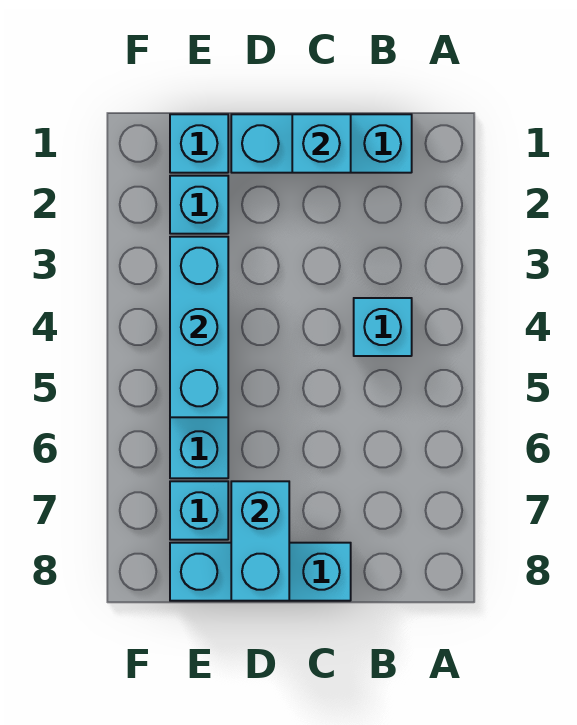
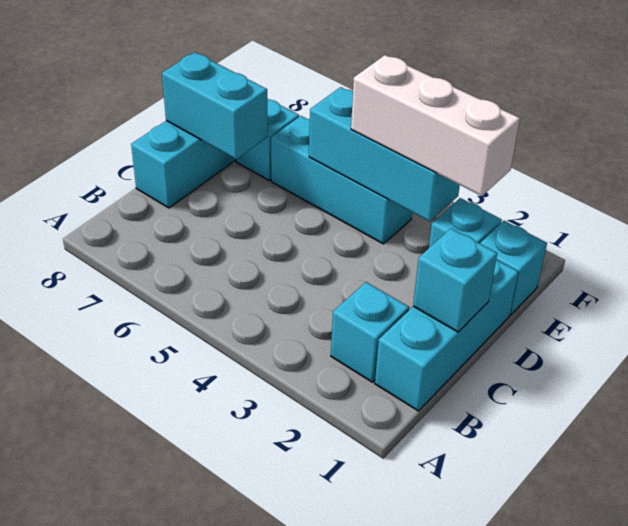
cyan 1x1 brick [354,298,412,356] -> cyan 1x1 brick moved to [331,282,409,382]
none -> white 1x3 brick [351,55,520,196]

